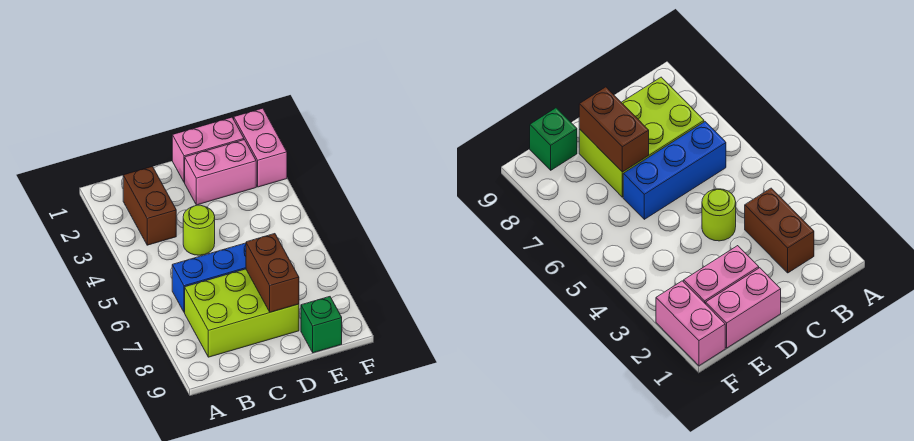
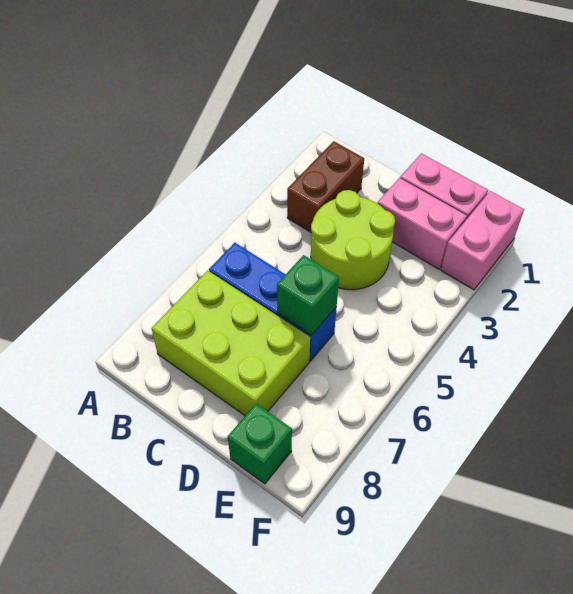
lime 1x1 round brick [183,205,215,255] -> lime 2x2 round brick [311,190,395,290]
none -> green 1x1 brick [277,255,339,335]
brown 1x2 brick [246,234,299,312] -> none

